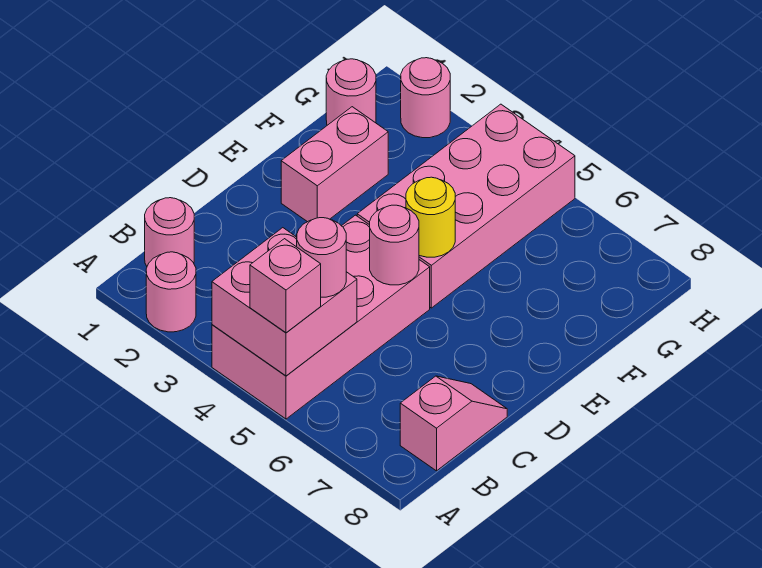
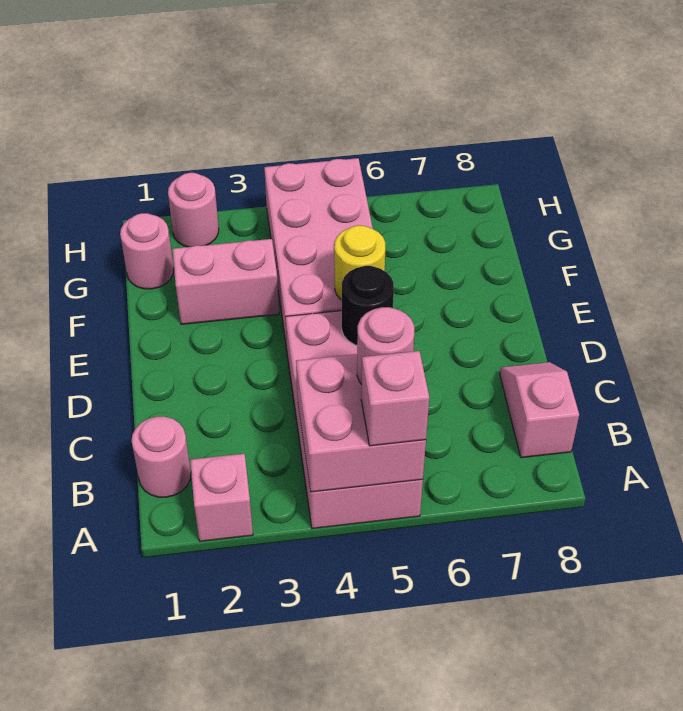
pink 1x1 round brick [146,252,196,332] -> pink 1x1 brick [190,454,253,541]
pink 1x1 round brick [370,205,419,285] -> black 1x1 round brick [342,266,394,345]
pink 1x2 brick [281,107,388,222] -> pink 1x2 brick turned to [173,239,279,324]

